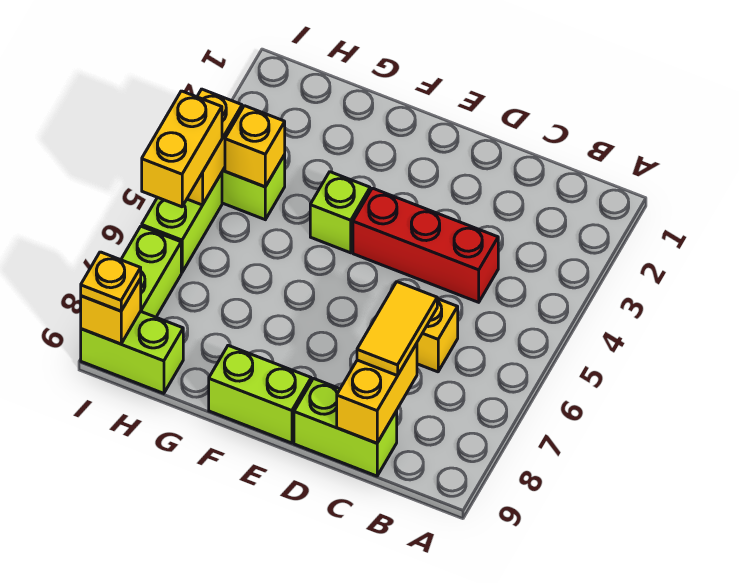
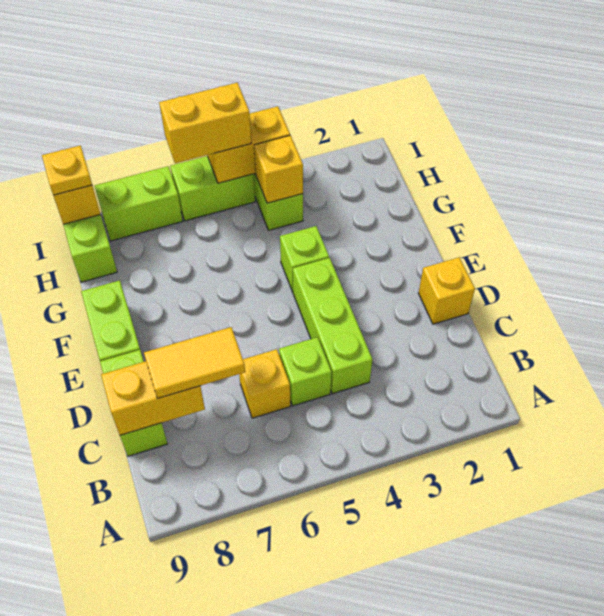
red 1x3 brick [353,188,498,302] -> lime 1x3 brick [293,258,372,394]
none -> lime 1x1 brick [279,337,332,406]
none -> yellow 1x1 brick [418,257,475,324]

